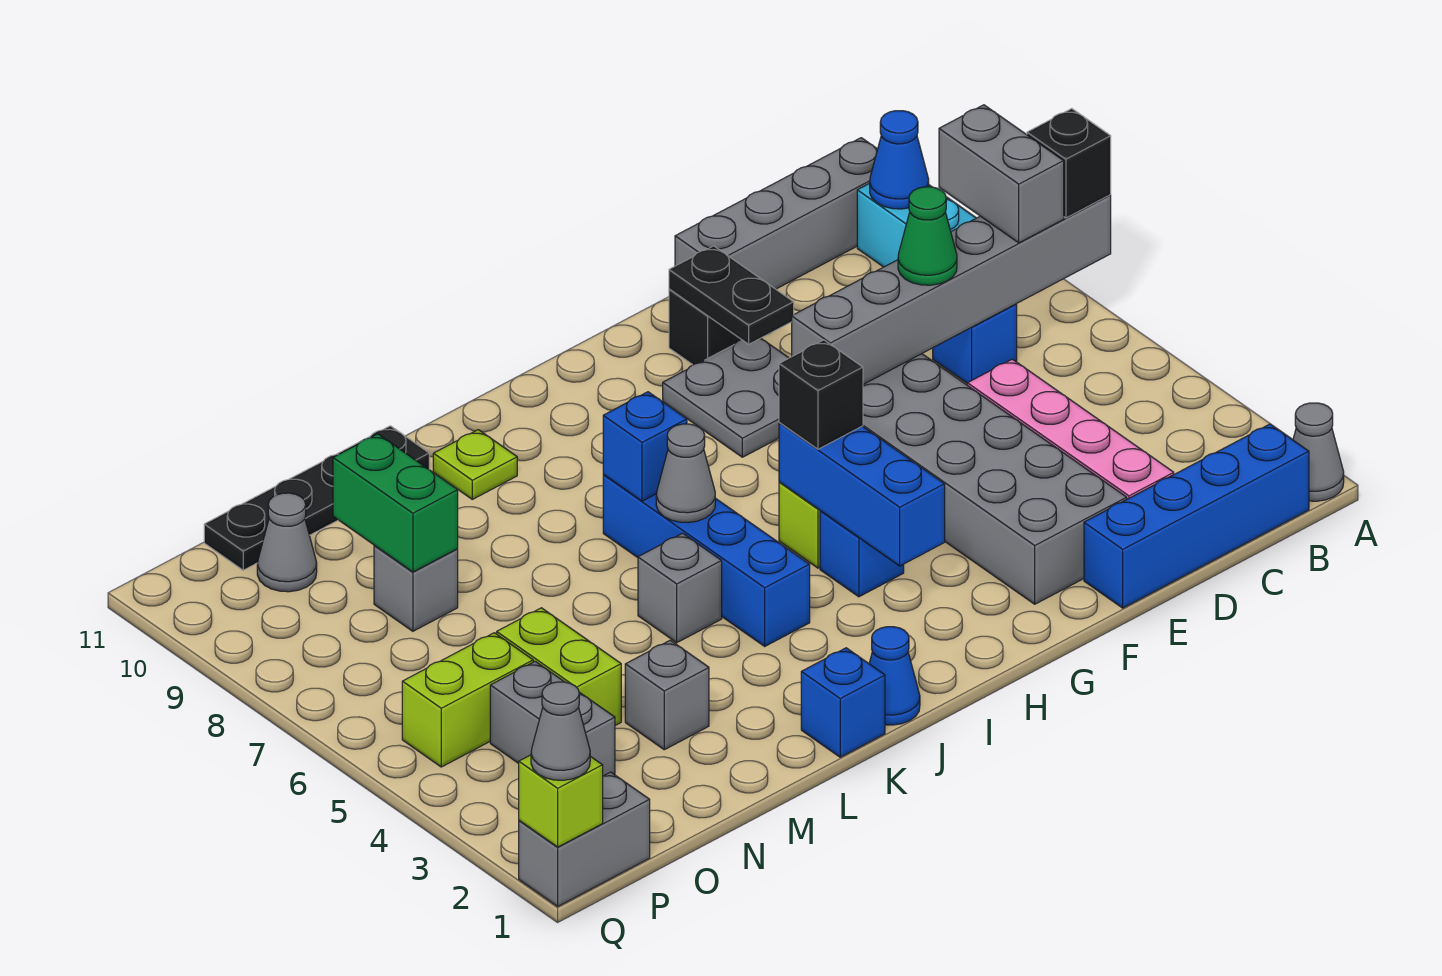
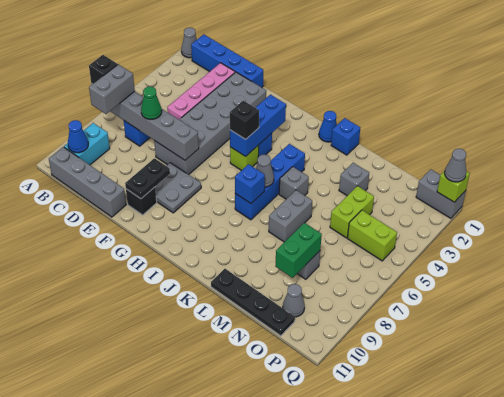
lime 1x1 plate [433,430,517,499] -> none
grey 1x2 brick [490,661,615,776] -> grey 1x2 brick moved to [269,190,312,242]

